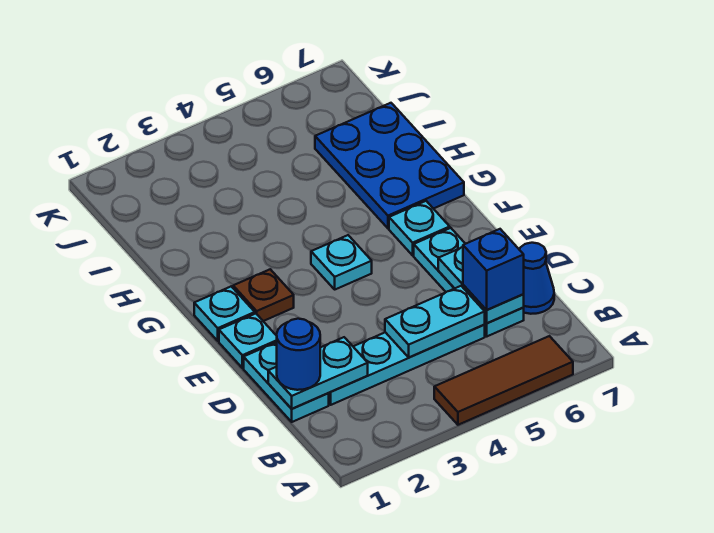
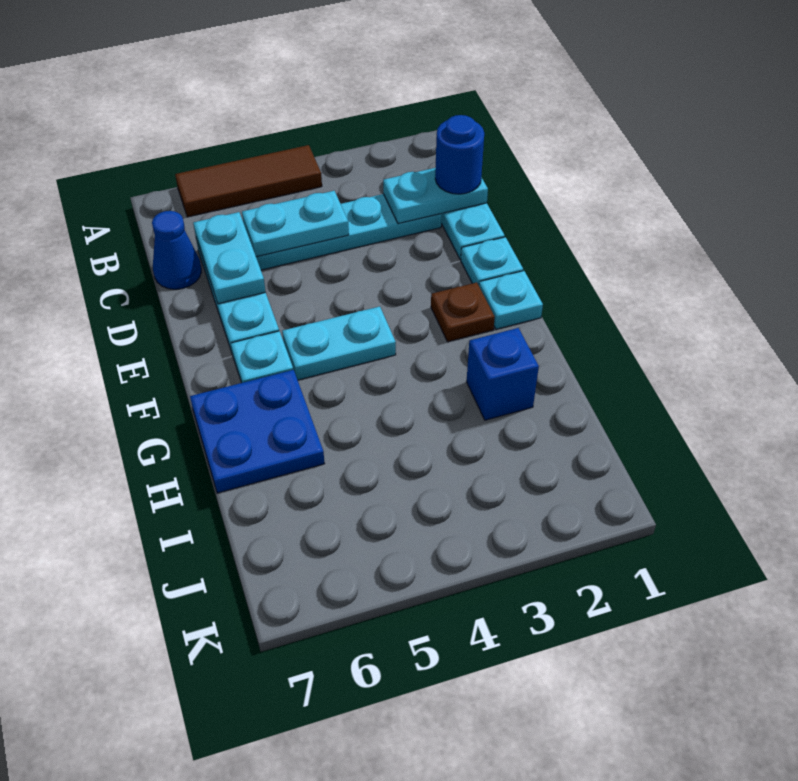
blue 1x1 brick [463,229,524,310] -> blue 1x1 brick moved to [467,328,539,420]
cyan 1x1 plate [311,235,372,289] -> cyan 1x2 plate [282,306,396,380]
blue 2x3 plate [315,103,464,228] -> blue 2x2 plate [190,370,325,493]

